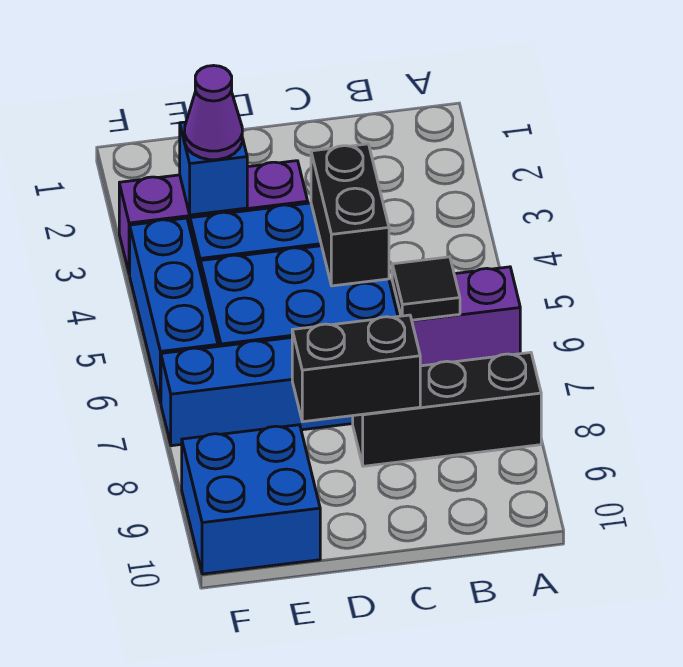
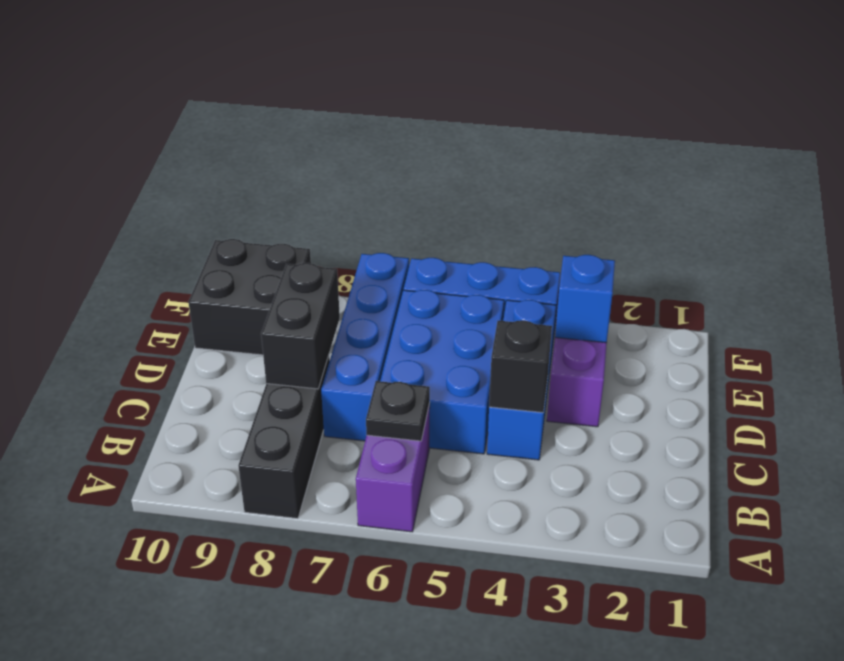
black 1x1 tile [392,257,460,320] -> black 1x1 plate [366,381,430,441]
black 1x2 brick [311,144,389,286] -> black 1x1 brick [489,320,552,413]
purple 1x1 cone [185,66,242,160] -> none
blue 2x2 brick [182,425,320,574] -> black 2x2 brick [188,239,311,355]

